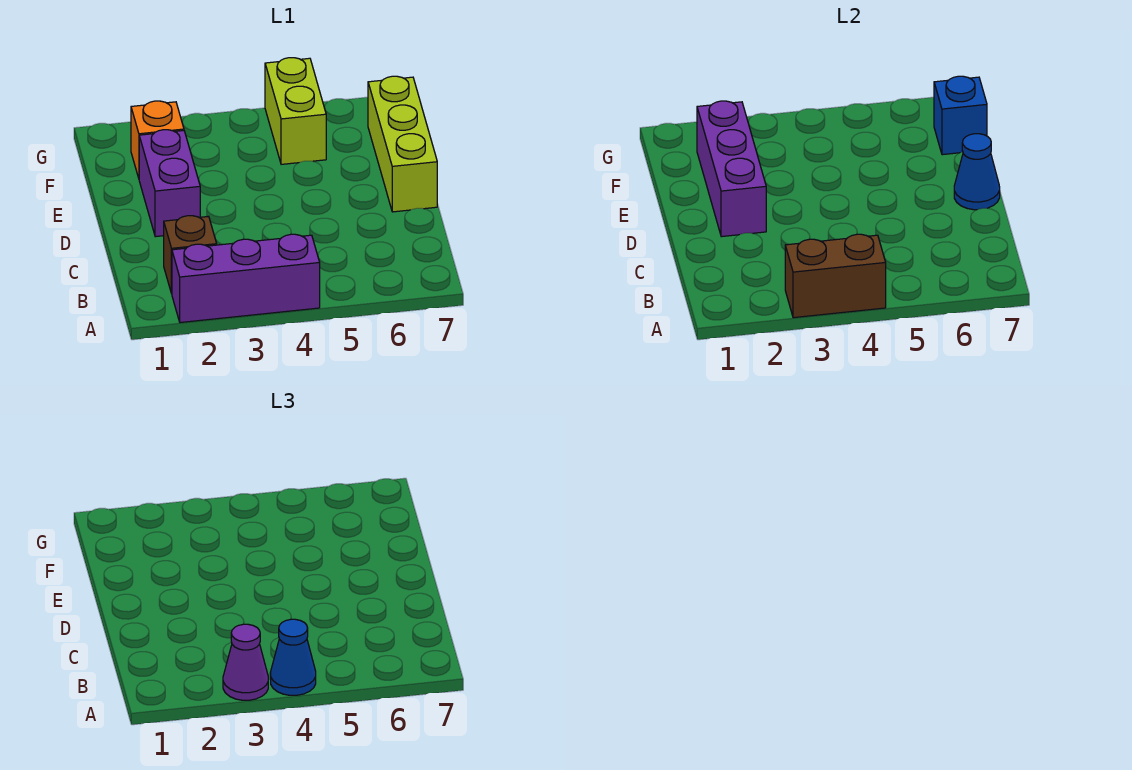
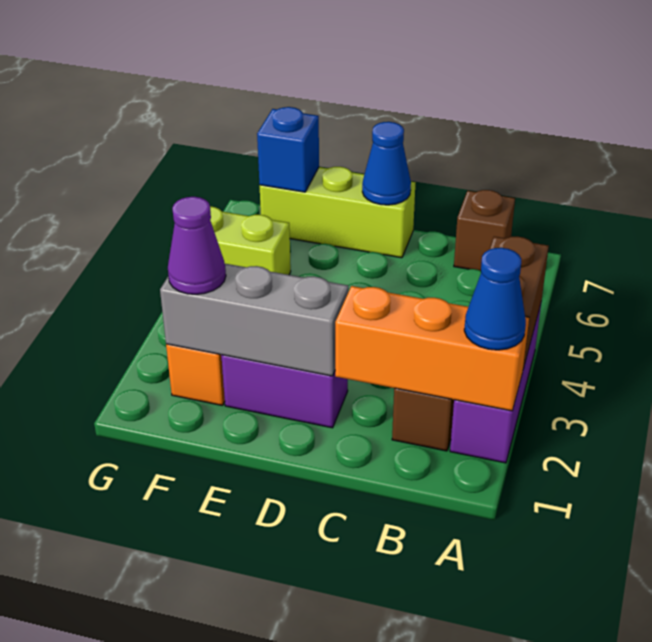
none -> orange 1x3 brick [335,286,529,411]
purple 1x1 cone [223,624,268,700] -> purple 1x1 cone moved to [168,197,226,294]
blue 1x1 cone [270,619,316,695] -> blue 1x1 cone moved to [464,248,526,350]
none -> brown 1x1 brick [454,190,515,271]
purple 1x3 brick [697,101,766,237] -> grey 1x3 brick [160,264,348,376]

